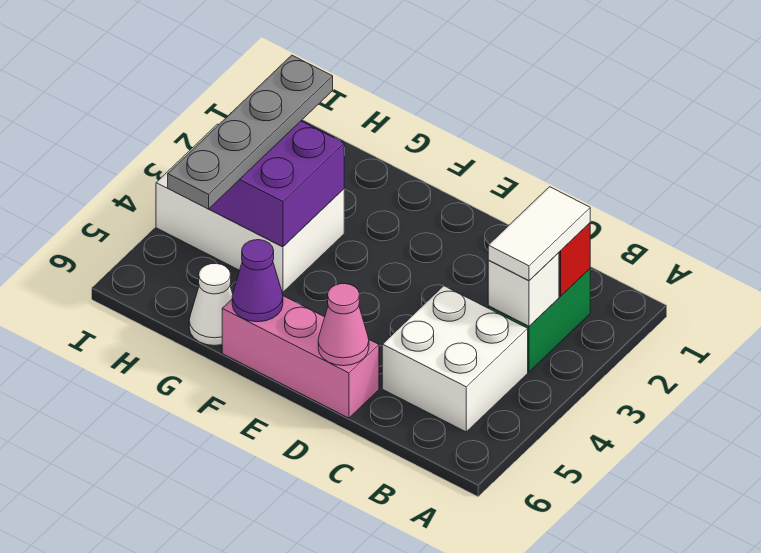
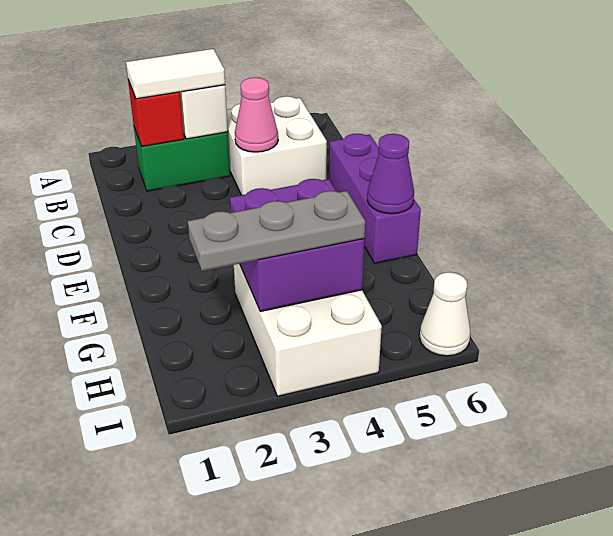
pink 1x3 brick [222,296,379,418] -> purple 1x3 brick [329,134,421,263]
pink 1x1 cone [318,284,369,366] -> pink 1x1 cone moved to [235,78,278,152]
white 1x1 cone [189,264,233,346] -> white 1x1 cone moved to [420,272,470,356]
grey 1x4 plate [168,55,333,209] -> grey 1x3 plate [188,191,365,271]

